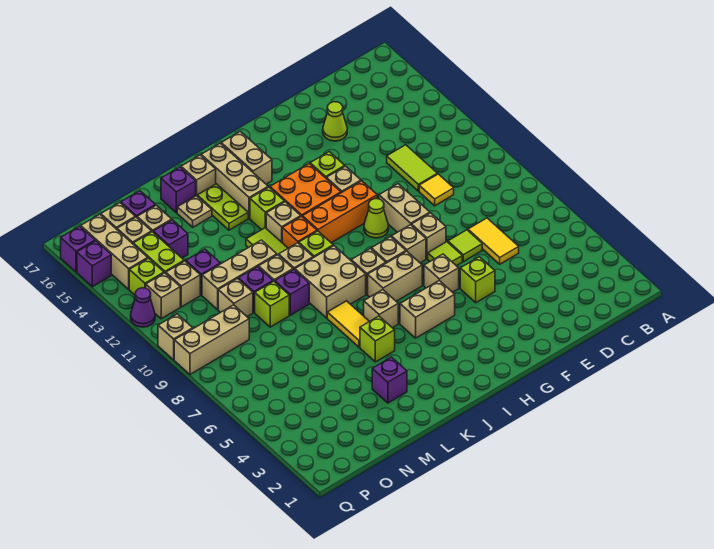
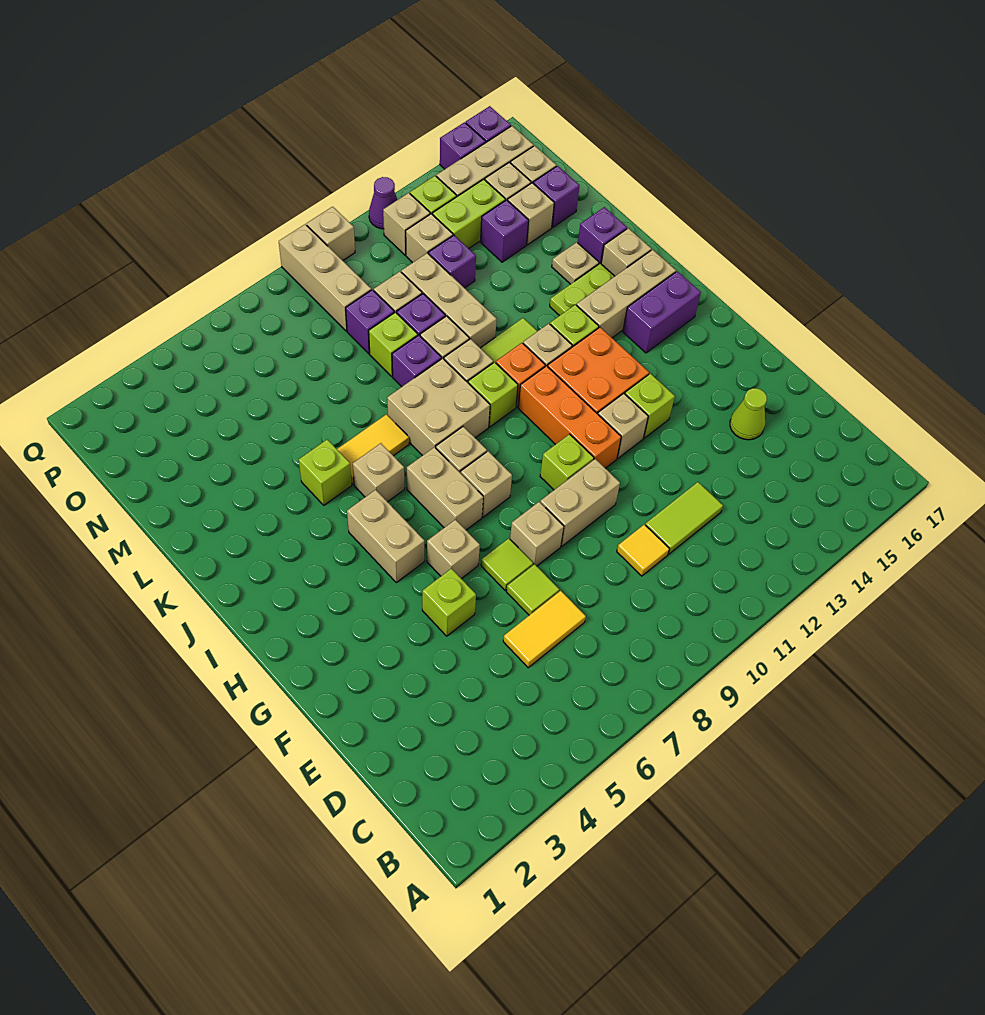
tan 1x1 brick [391,225,426,263] -> none
lime 1x1 cone [364,199,389,238] -> lime 1x1 brick [540,434,594,490]
tan 1x2 brick [221,131,272,184] -> purple 1x2 brick [623,271,701,353]
purple 1x1 brick [372,357,407,403] -> purple 1x1 brick moved to [346,290,394,354]

